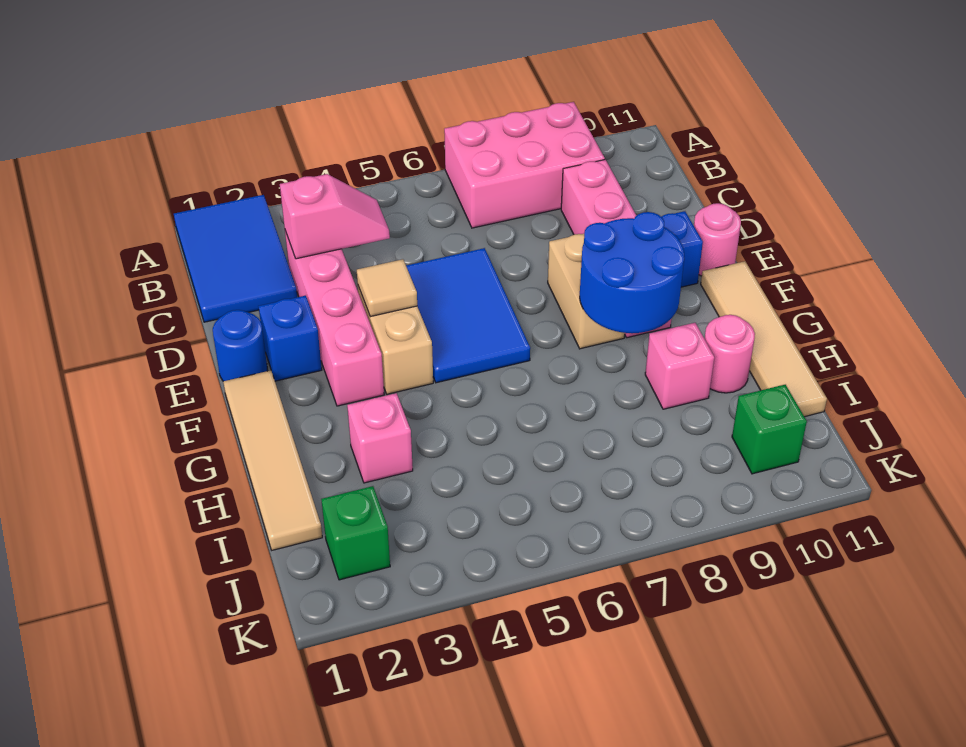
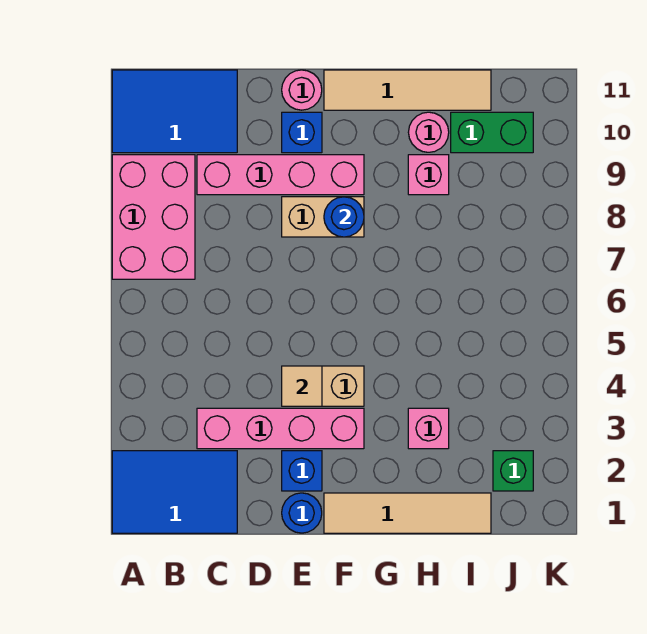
pink 1x2 slope [280,174,390,259] -> none
blue 2x3 tile [406,248,530,383] -> blue 2x3 tile moved to [112,70,237,153]
blue 2x2 round brick [580,212,684,333] -> blue 1x1 round brick [324,197,364,237]
green 1x1 brick [732,385,807,474] -> green 1x2 brick [451,112,533,153]

